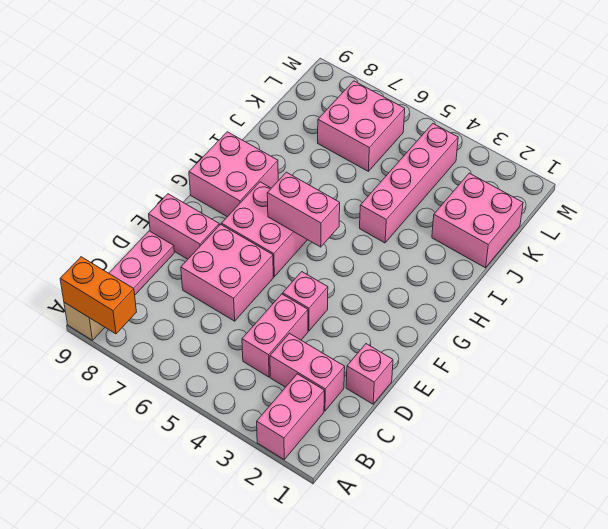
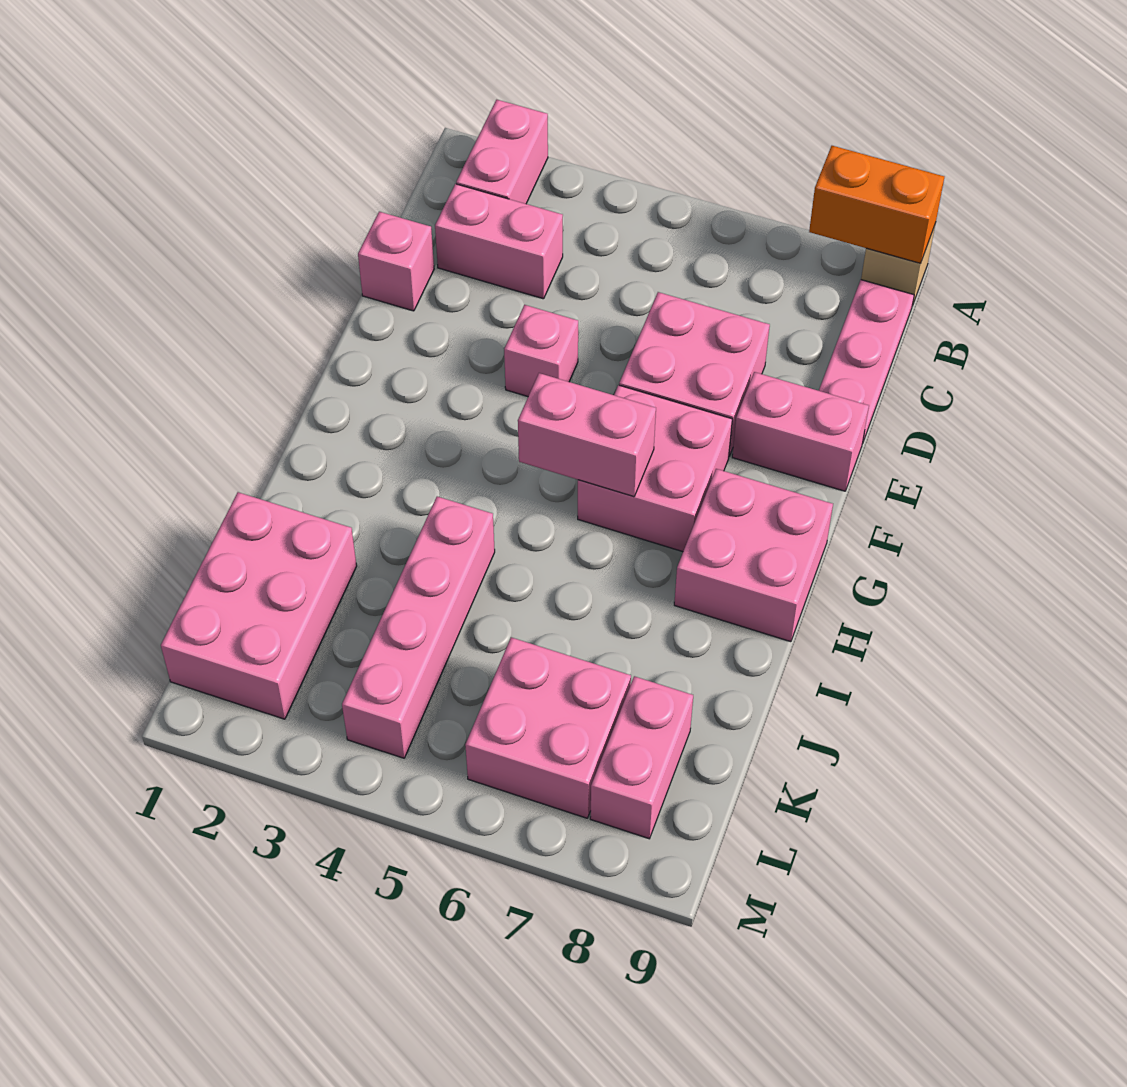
pink 1x2 brick [242,294,308,377] -> pink 1x2 brick moved to [590,676,693,839]
pink 2x2 brick [432,173,523,268] -> pink 2x3 brick [161,492,357,719]

